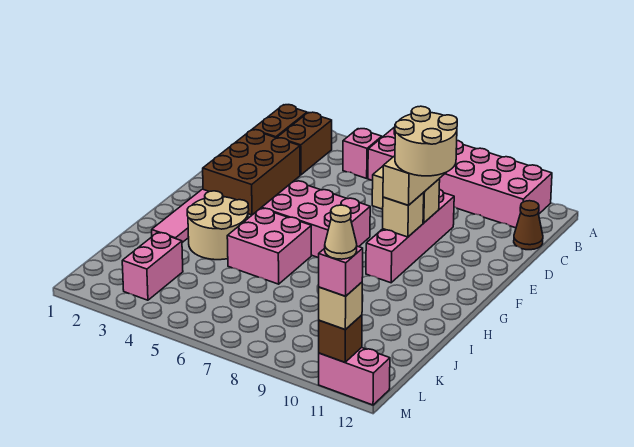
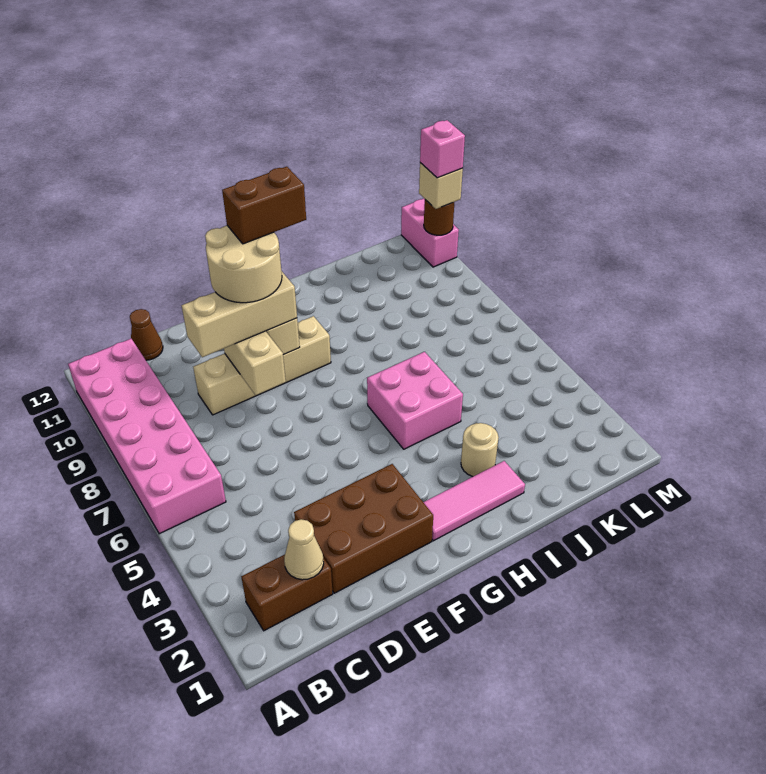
brown 1x2 brick [277,112,332,175] -> brown 1x2 brick moved to [222,167,306,244]
pink 1x1 brick [343,129,382,178] -> none
pink 1x4 brick [366,189,454,283] -> tan 1x4 brick [193,316,331,415]
pink 2x3 brick [262,181,370,258] -> none
tan 2x2 round brick [187,191,249,260] -> tan 1x1 round brick [461,423,499,477]
pink 1x2 brick [122,232,183,300] -> none
brown 1x1 brick [319,315,362,362] -> brown 1x1 round brick [424,200,454,235]
tan 1x1 cone [325,205,357,259] -> tan 1x1 cone moved to [284,519,324,580]

